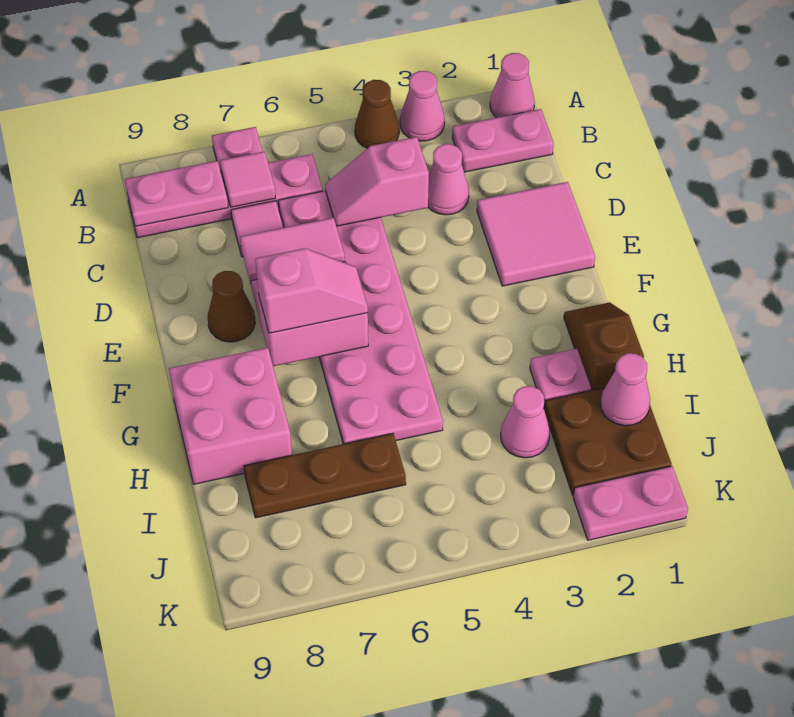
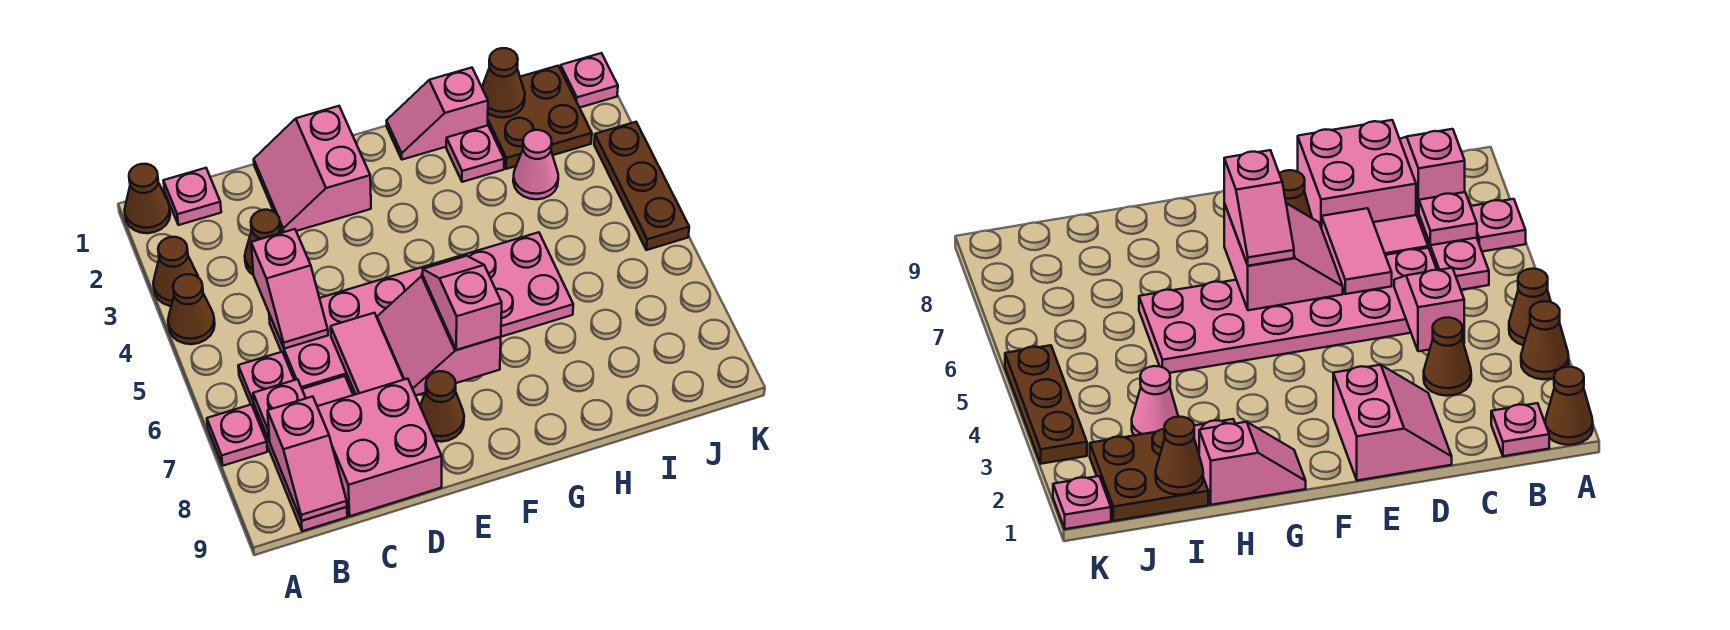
pink 1x1 cone [490,53,535,118] -> brown 1x1 cone [125,164,170,233]
pink 1x1 cone [400,71,445,141] -> brown 1x1 cone [153,237,198,306]
pink 1x2 plate [452,109,554,172] -> pink 1x1 plate [163,168,221,225]
pink 1x1 tile [220,152,275,207] -> pink 1x1 plate [253,379,306,441]
pink 1x2 plate [125,161,228,226] -> pink 1x2 slope [268,396,347,521]
pink 1x1 cone [428,144,469,215] -> brown 1x1 cone [245,210,282,275]
pink 2x2 tile [477,182,595,286] -> pink 2x2 slope [254,106,371,232]
brown 1x2 slope [564,302,644,390] -> pink 1x2 slope [387,68,488,160]
pink 2x2 brick [169,348,292,484] -> pink 2x2 brick moved to [317,379,442,516]
pink 1x1 cone [600,353,650,426] -> brown 1x1 cone [482,48,525,118]
brown 1x3 plate [244,433,406,518] -> brown 1x3 plate moved to [594,122,689,250]
pink 1x2 plate [573,466,688,540] -> pink 1x1 plate [560,53,618,108]

